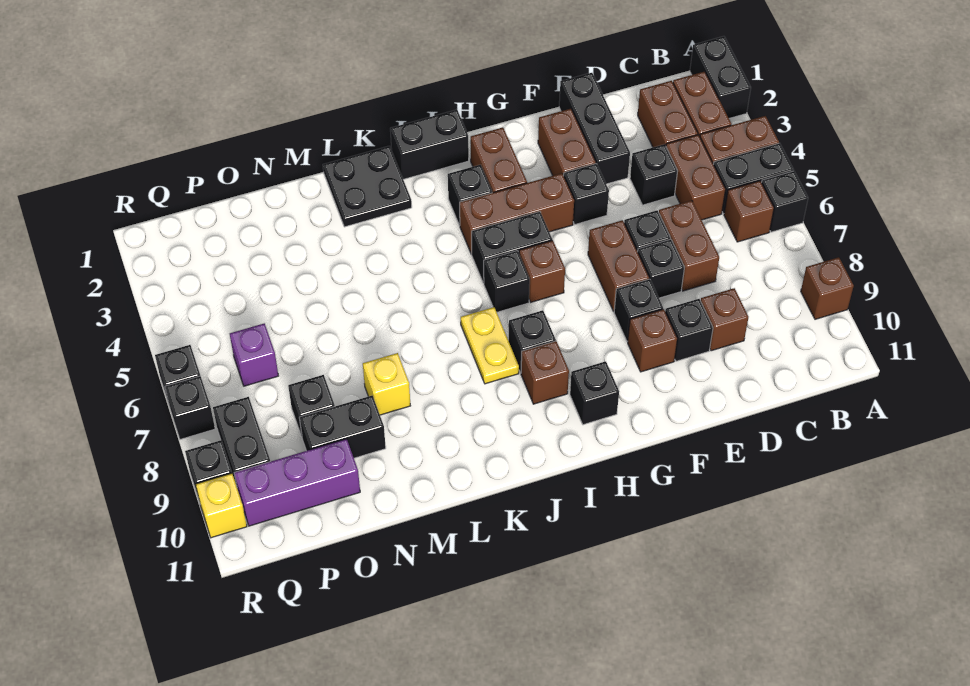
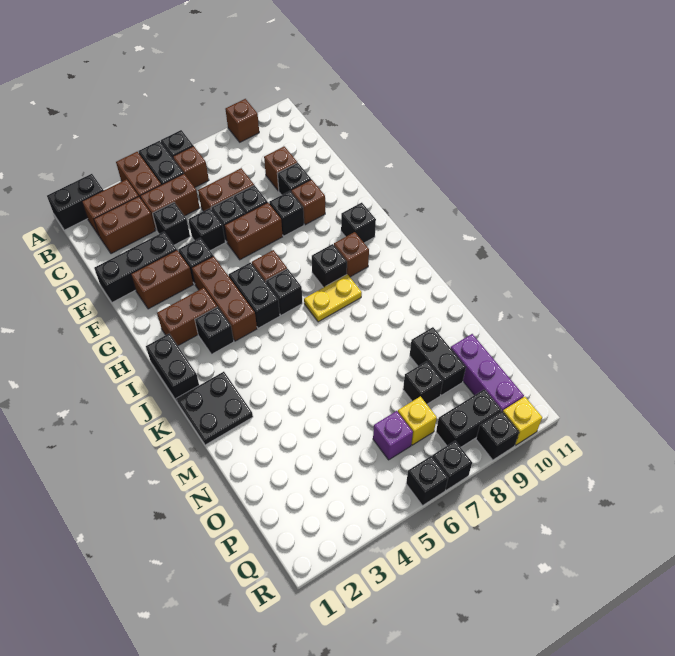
none -> black 1x1 brick [188,208,225,251]
yellow 1x1 brick [363,353,410,415] -> yellow 1x1 brick moved to [398,396,437,445]

